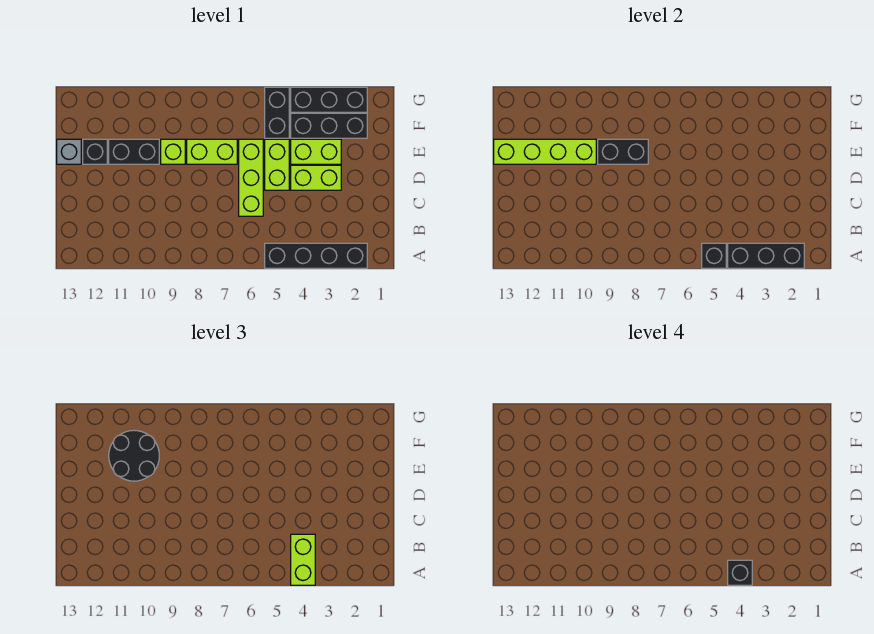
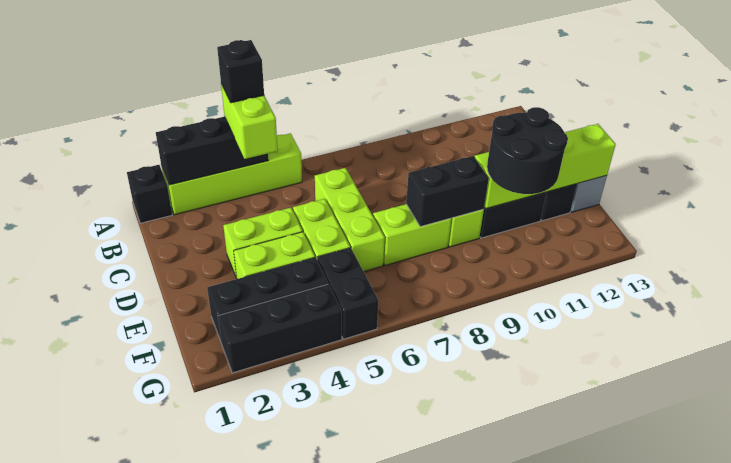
black 1x4 brick [265,243,367,268] -> lime 1x4 brick [161,133,302,215]
black 1x1 brick [702,243,726,268] -> black 1x1 brick moved to [127,165,172,223]

